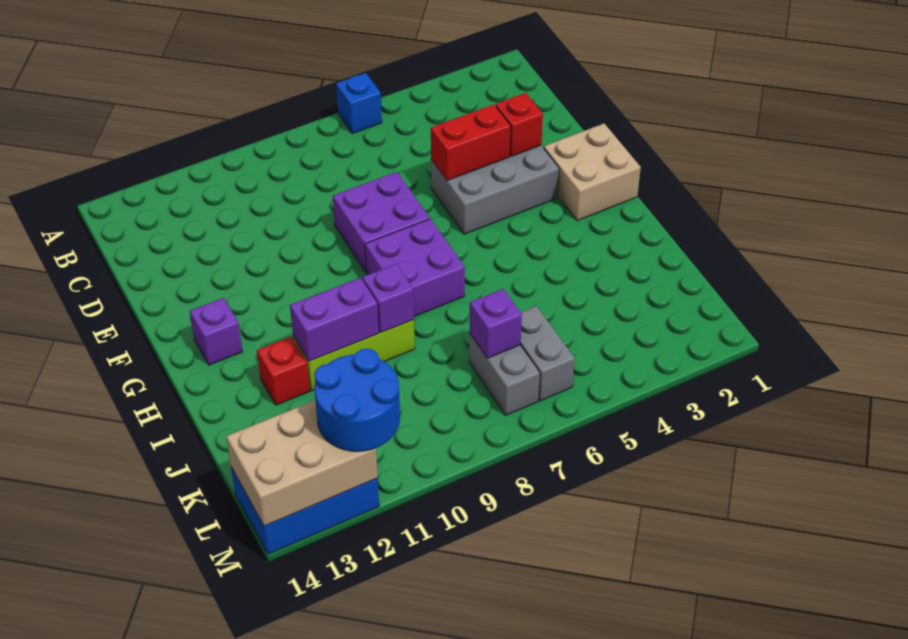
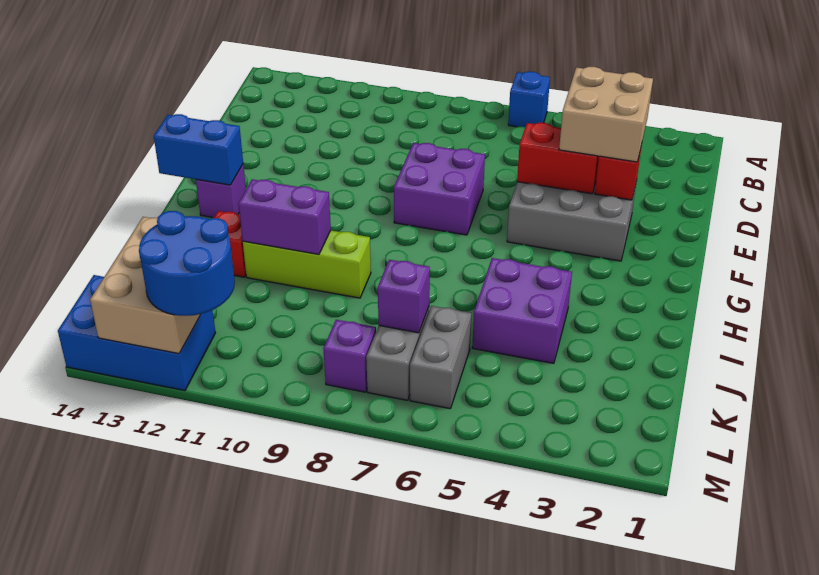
tan 2x2 brick [544,124,641,221] -> tan 2x2 brick moved to [559,67,653,162]
purple 2x2 brick [365,219,465,316] -> purple 2x2 brick moved to [472,258,572,363]
none -> blue 1x2 brick [154,114,243,185]
purple 1x1 brick [362,264,414,333] -> purple 1x1 brick moved to [323,320,376,392]
tan 2x3 brick [226,400,378,526] -> tan 2x3 brick turned to [90,217,201,354]

